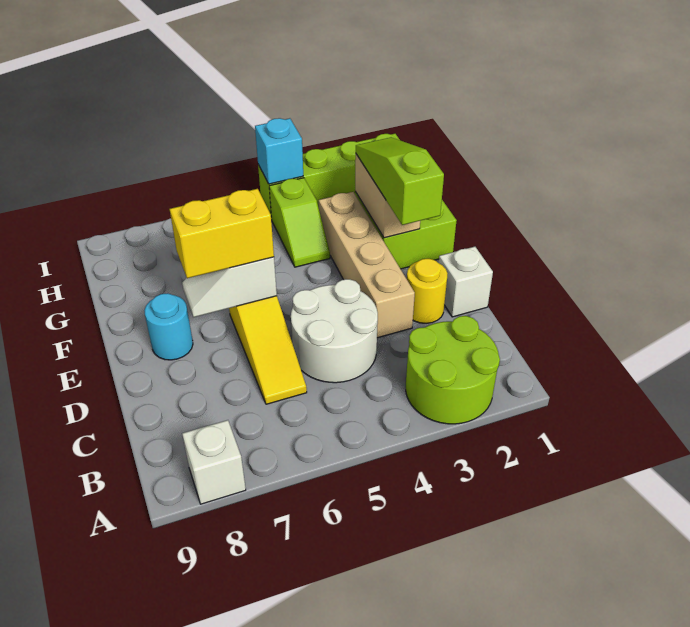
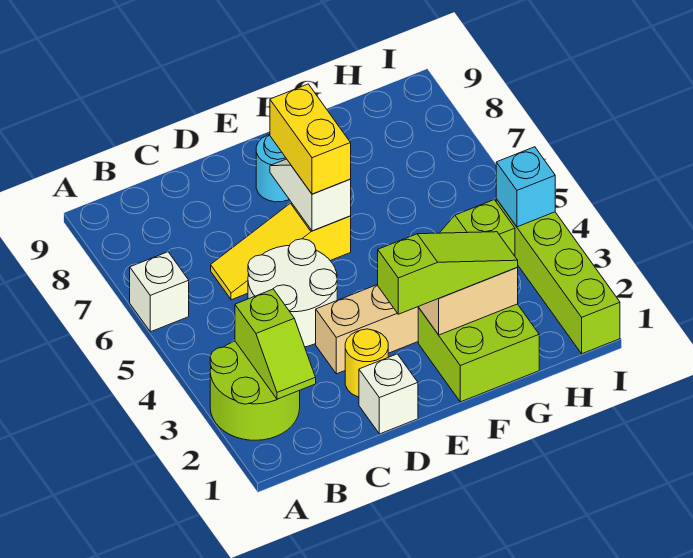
white 1x1 brick [182,420,246,504] -> white 1x1 brick moved to [130,252,189,332]
none -> lime 1x2 slope [235,289,316,399]

